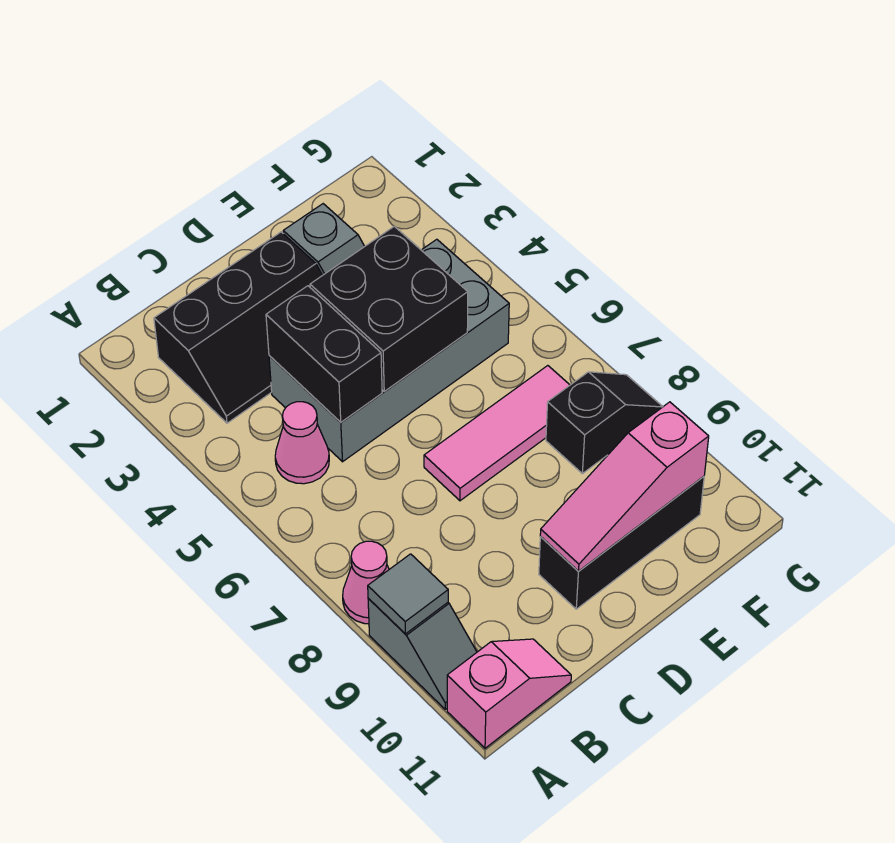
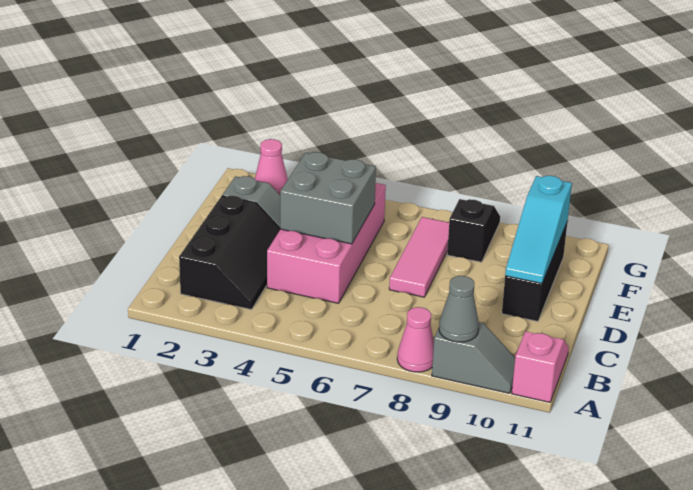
grey 1x1 tile [368,554,448,634] -> grey 1x1 cone [439,276,479,342]
pink 1x1 cone [275,402,329,484] -> pink 1x1 cone moved to [255,139,288,194]
grey 2x4 brick [269,239,509,462] -> pink 2x4 brick [267,183,386,303]
black 1x2 brick [266,286,382,422] -> none
black 2x2 brick [310,226,468,392] -> grey 2x2 brick [280,152,376,244]
pink 1x3 slope [540,402,709,571] -> cyan 1x3 slope [505,176,572,283]

